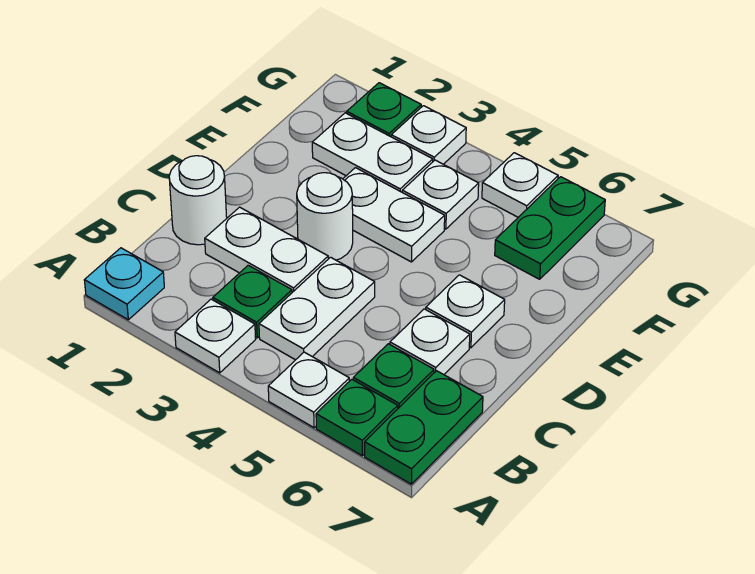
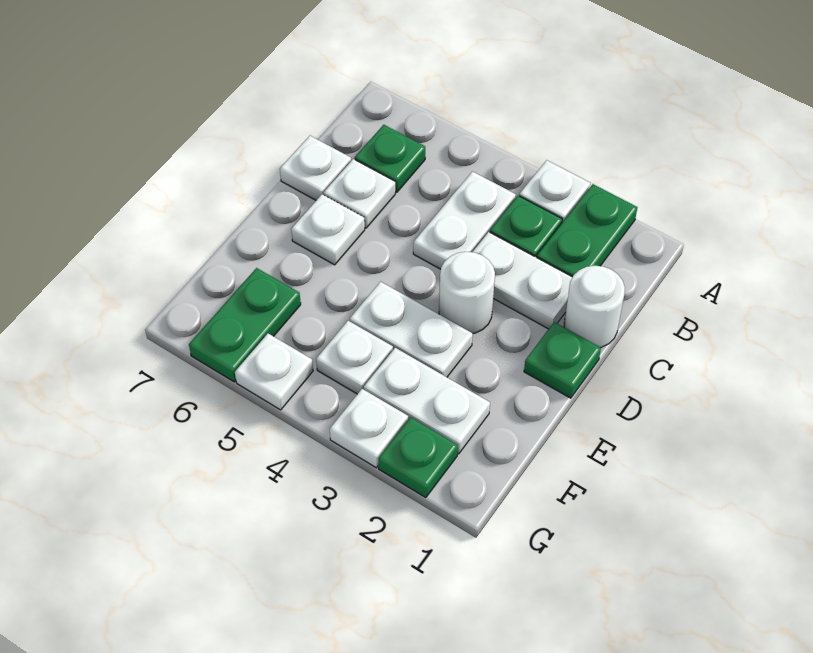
cyan 1x1 plate [84,248,164,320] -> none
white 1x1 plate [268,352,349,428] -> white 1x1 plate moved to [280,136,351,200]
green 1x1 plate [316,379,398,456] -> green 1x1 plate moved to [524,322,601,398]
green 1x2 plate [365,371,483,484] -> green 1x2 plate moved to [537,184,637,277]

